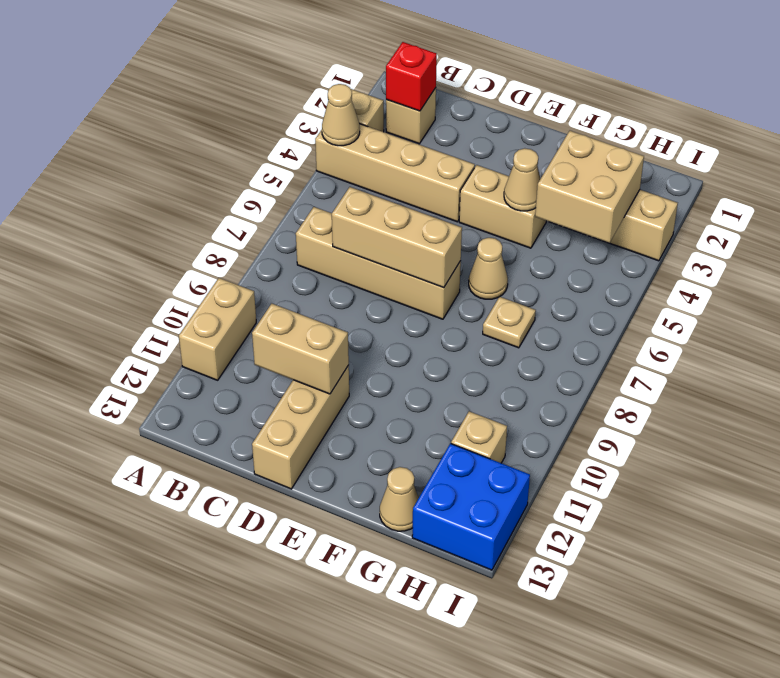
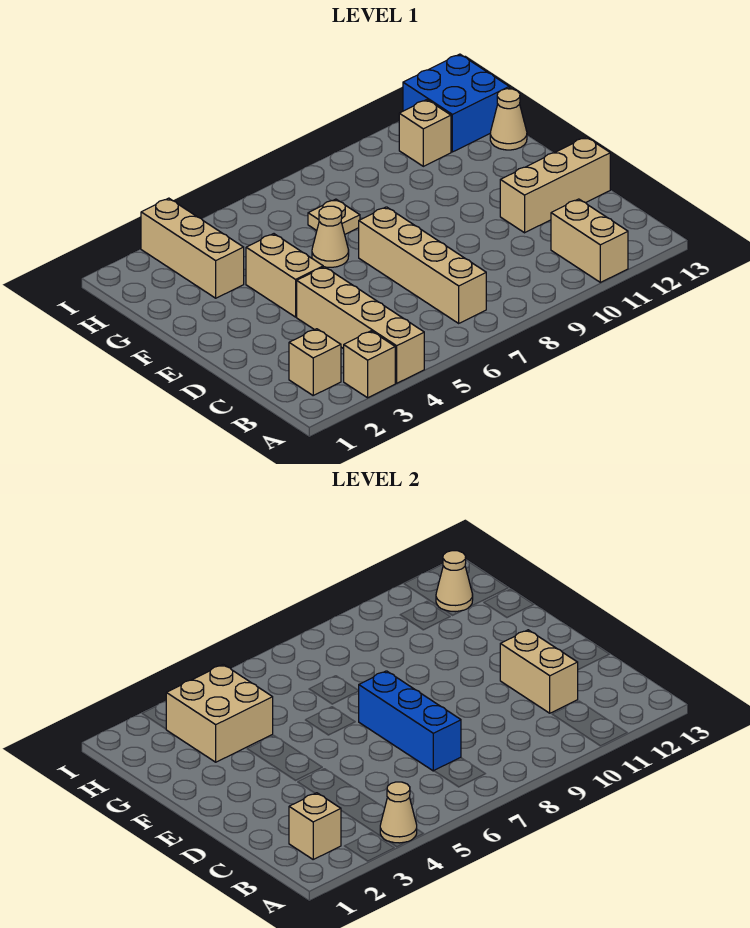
tan 1x2 brick [179,278,256,380] -> tan 1x2 brick turned to [551,199,628,282]
red 1x1 brick [386,42,437,111] -> tan 1x1 brick [289,793,341,859]
tan 1x3 brick [332,187,462,288] -> blue 1x3 brick [359,671,461,771]
tan 1x1 cone [504,148,540,211] -> tan 1x1 cone moved to [436,551,473,612]

